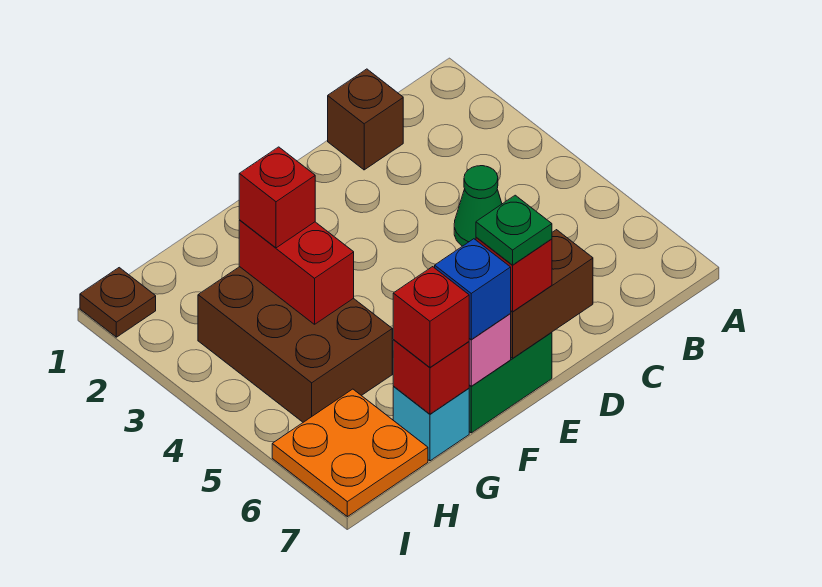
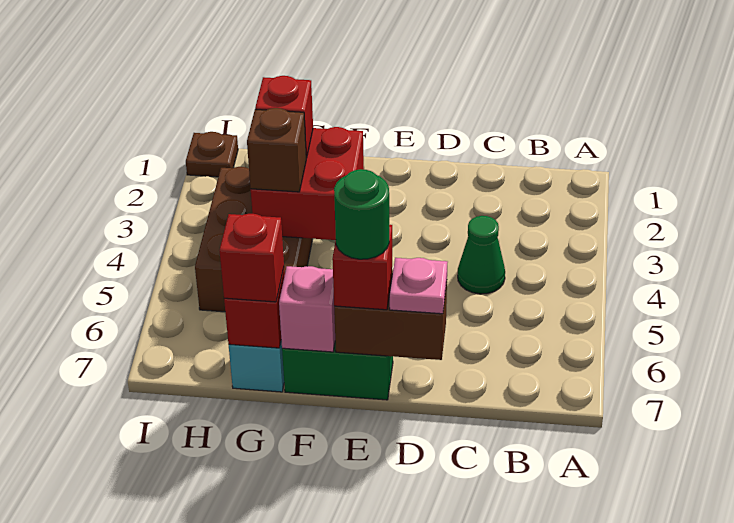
brown 1x1 brick [328,69,403,170] -> brown 1x1 brick moved to [247,108,306,192]
none -> pink 1x1 plate [390,258,447,314]
green 1x1 plate [476,195,552,265] -> green 1x1 round brick [334,169,389,259]
blue 1x1 brick [435,239,511,339] -> none
red 1x2 brick [239,220,354,324] -> red 2x2 brick [251,127,364,240]
orange 2x2 plate [272,389,428,517] -> none

